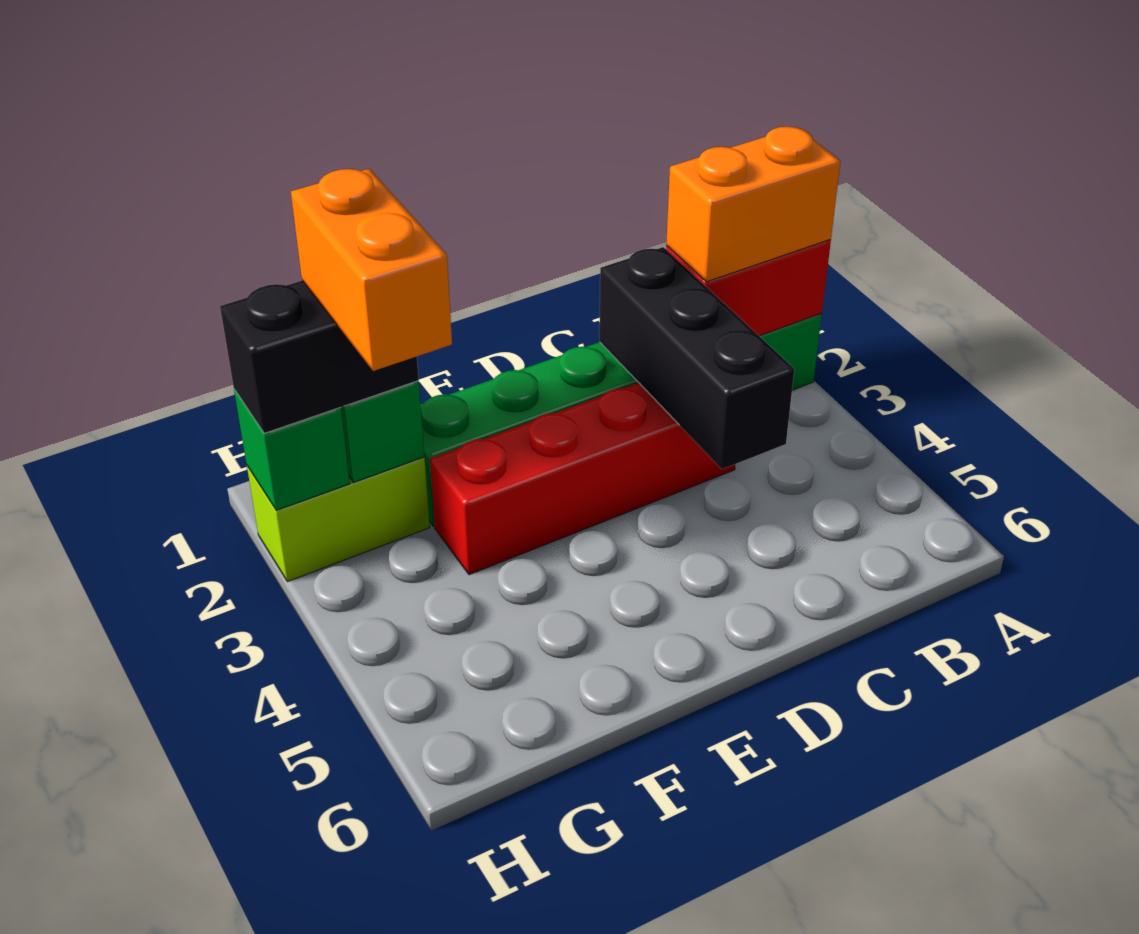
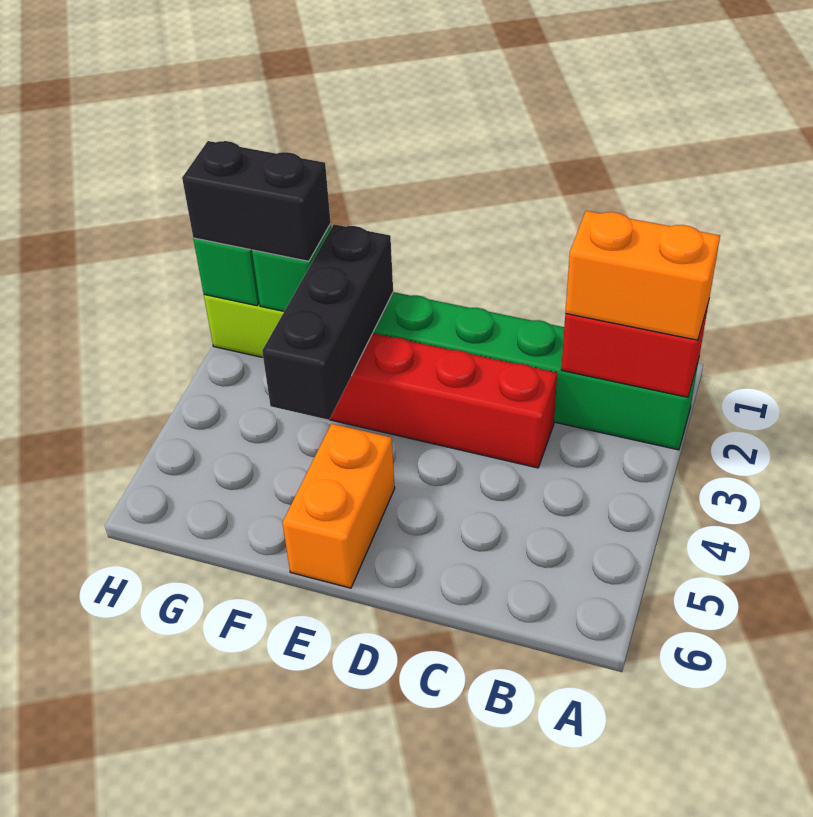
black 1x3 brick [599,247,794,469] -> black 1x3 brick moved to [262,224,393,420]
orange 1x2 brick [291,169,452,371] -> orange 1x2 brick moved to [283,424,395,588]

